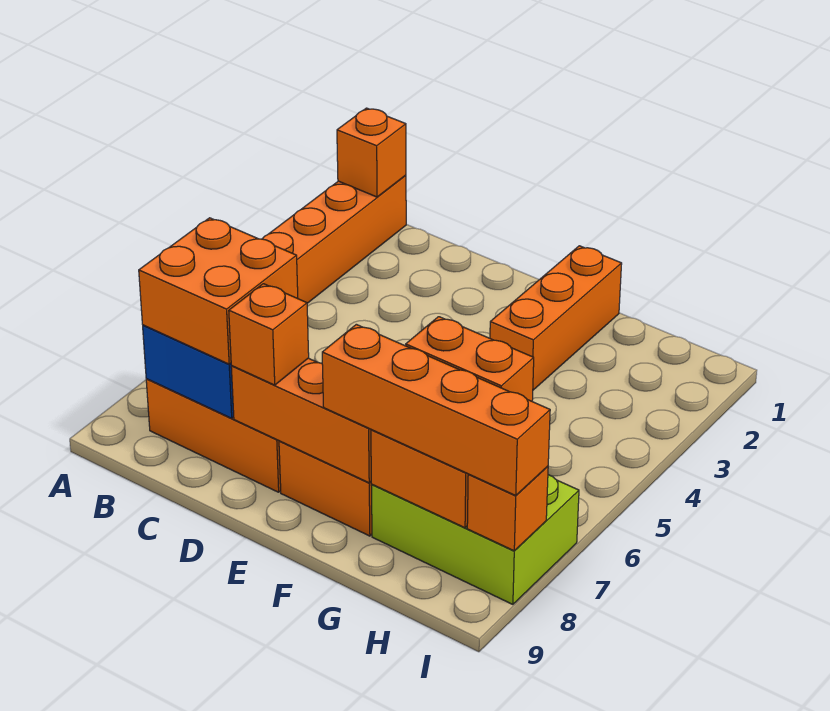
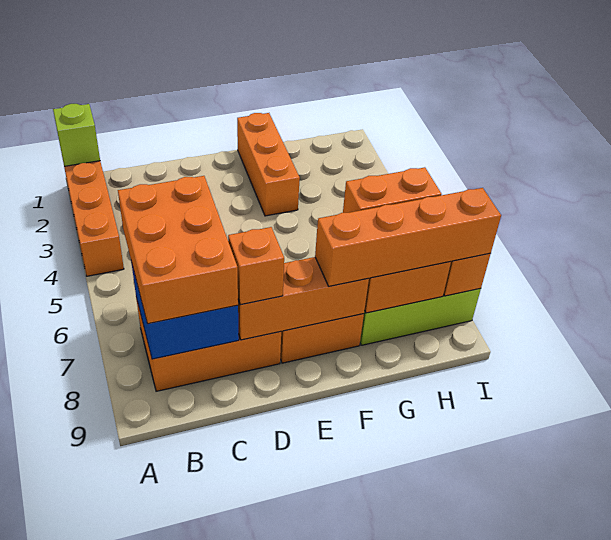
orange 1x1 brick [337,108,406,197] -> lime 1x1 brick [53,104,100,166]
orange 2x2 brick [139,218,298,364] -> orange 2x3 brick [118,176,238,324]

